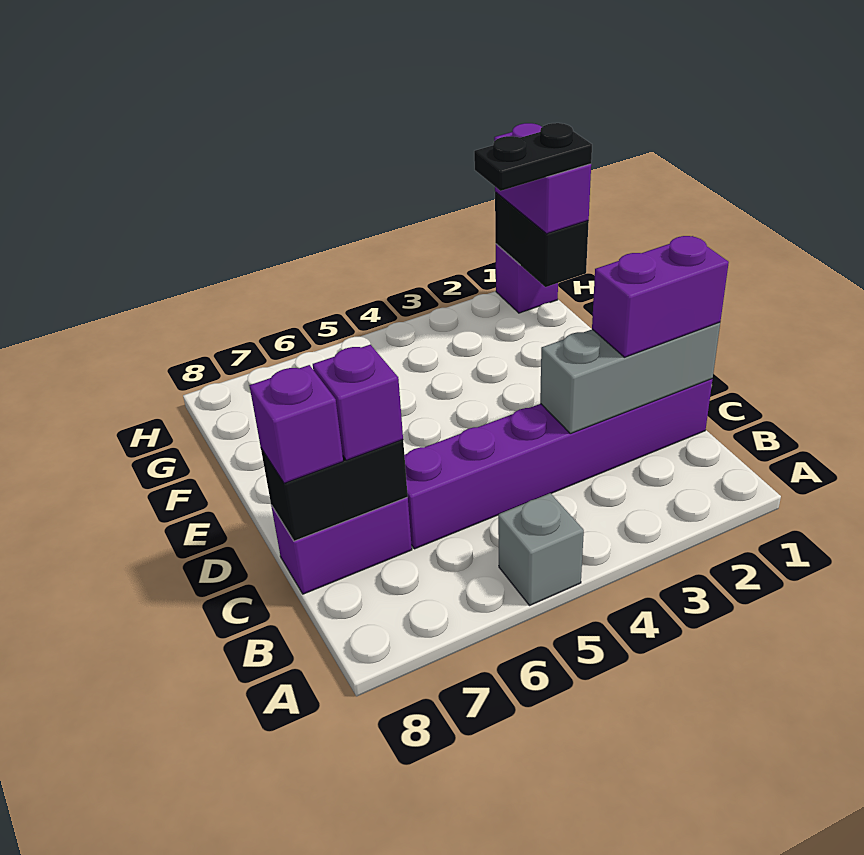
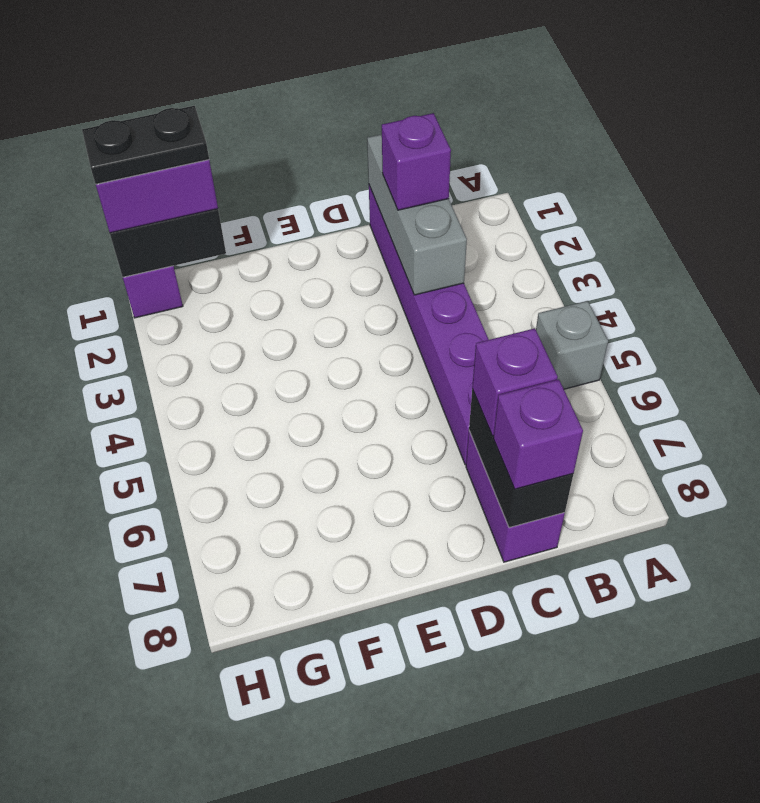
purple 1x2 brick [592,236,729,357] -> purple 1x1 brick [382,113,451,210]
black 1x2 plate [474,123,592,191] -> black 1x2 plate turned to [82,106,209,184]

